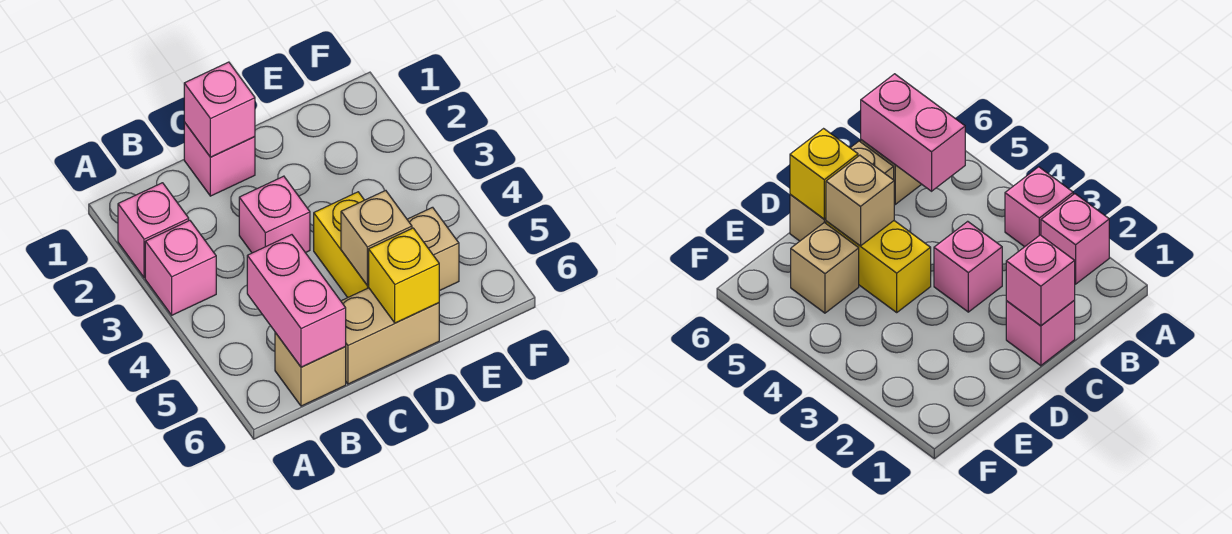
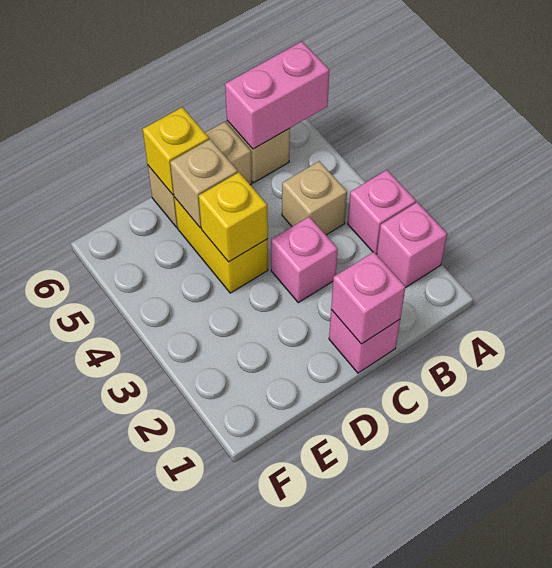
pink 1x2 brick [247,235,346,367] -> pink 1x2 brick turned to [225,42,329,149]
none -> yellow 1x1 brick [199,172,268,262]
tan 1x1 brick [407,207,459,291] -> tan 1x1 brick moved to [282,161,347,235]

